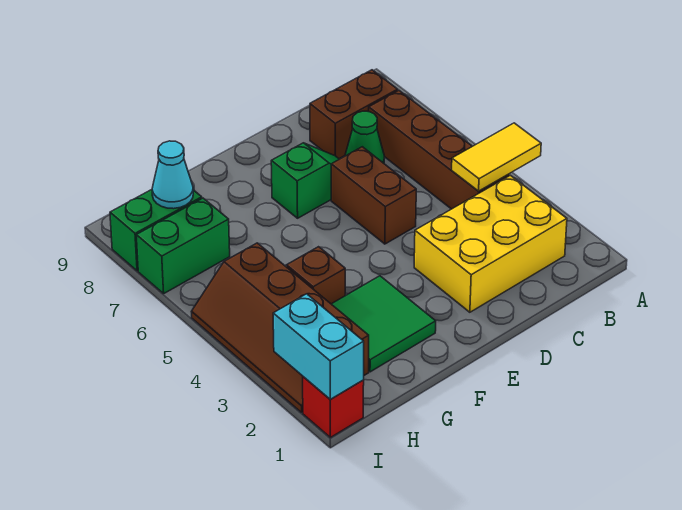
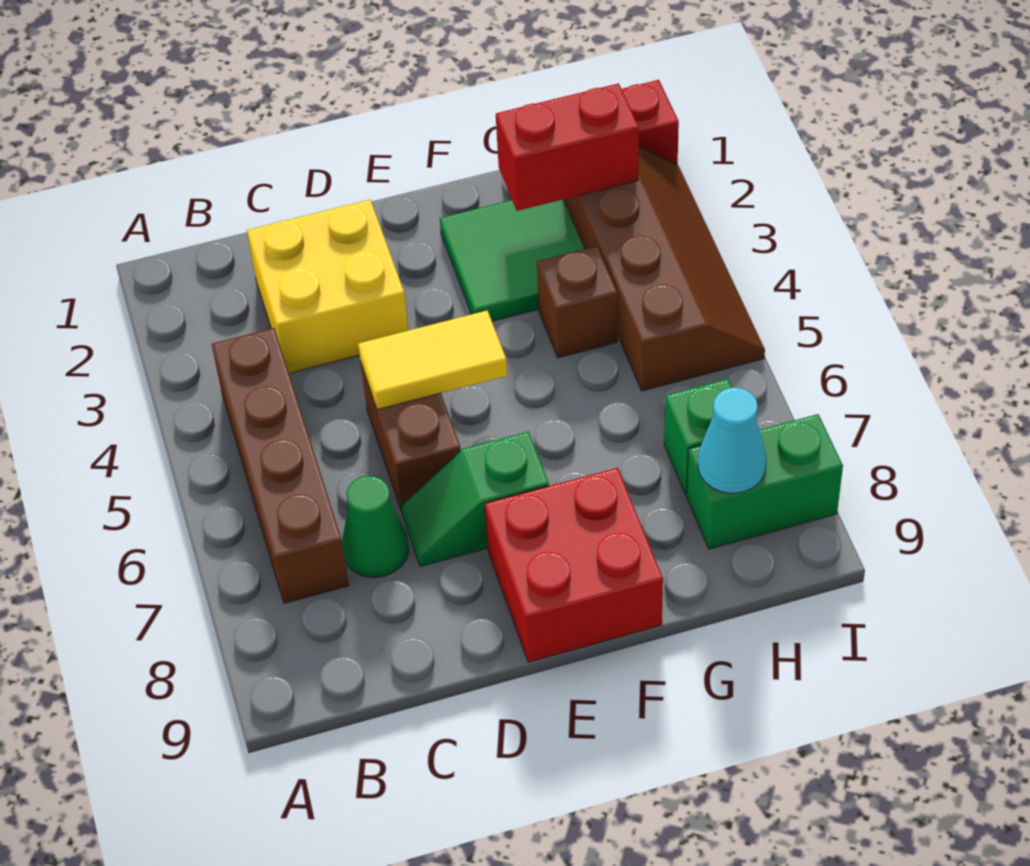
yellow 1x2 tile [452,123,541,191] -> yellow 1x2 tile moved to [358,311,507,410]
yellow 2x3 brick [414,175,567,312] -> yellow 2x2 brick [247,200,409,373]
brown 1x2 brick [310,70,398,159] -> none
none -> red 2x2 brick [485,468,663,662]
none -> red 1x2 brick [496,83,639,211]
green 1x2 brick [136,198,230,294] -> green 1x1 brick [664,379,732,495]
cyan 1x2 brick [273,294,364,399] -> none

